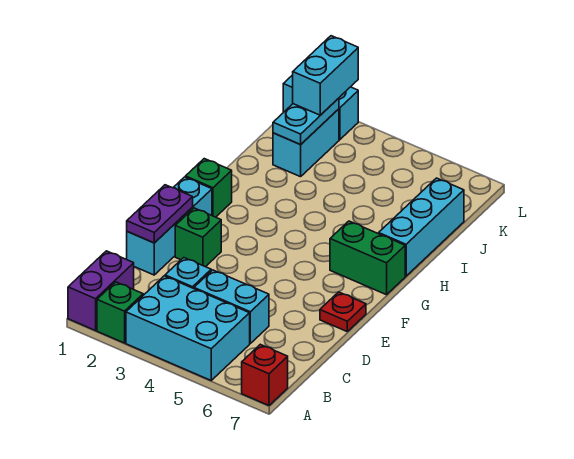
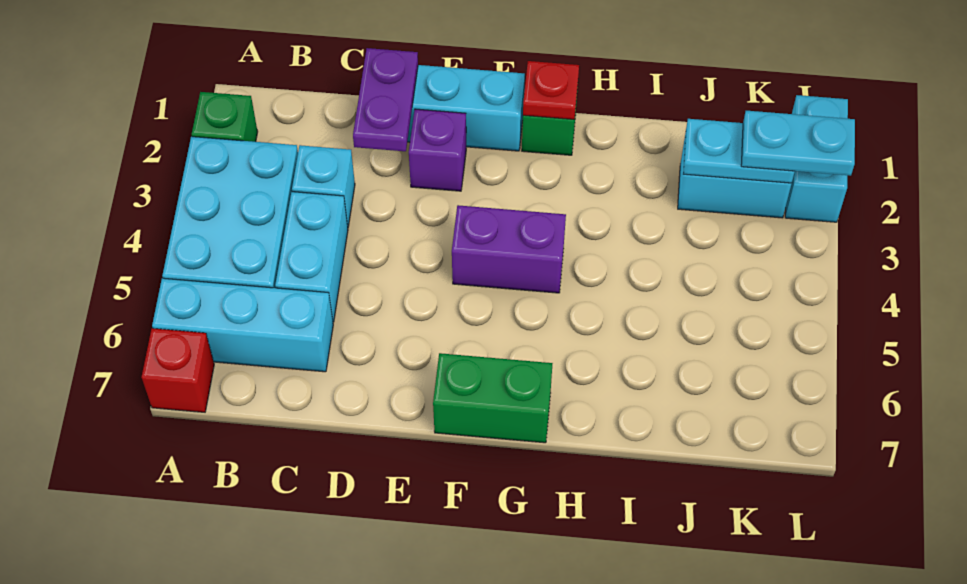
purple 1x2 brick [68,251,134,331] -> purple 1x2 brick moved to [452,205,566,293]
purple 1x2 plate [127,185,193,243] -> purple 1x2 plate turned to [353,48,418,151]
green 1x1 brick [175,208,221,267] -> purple 1x1 brick [409,109,466,191]
red 1x1 plate [320,292,366,331] -> red 1x1 plate moved to [523,61,579,119]
green 1x2 brick [330,221,405,295] -> green 1x2 brick turned to [433,353,553,443]
cyan 1x3 brick [379,178,464,276] -> cyan 1x3 brick moved to [152,278,333,372]
cyan 1x2 brick [293,36,358,115] -> cyan 1x2 plate [741,111,855,176]

